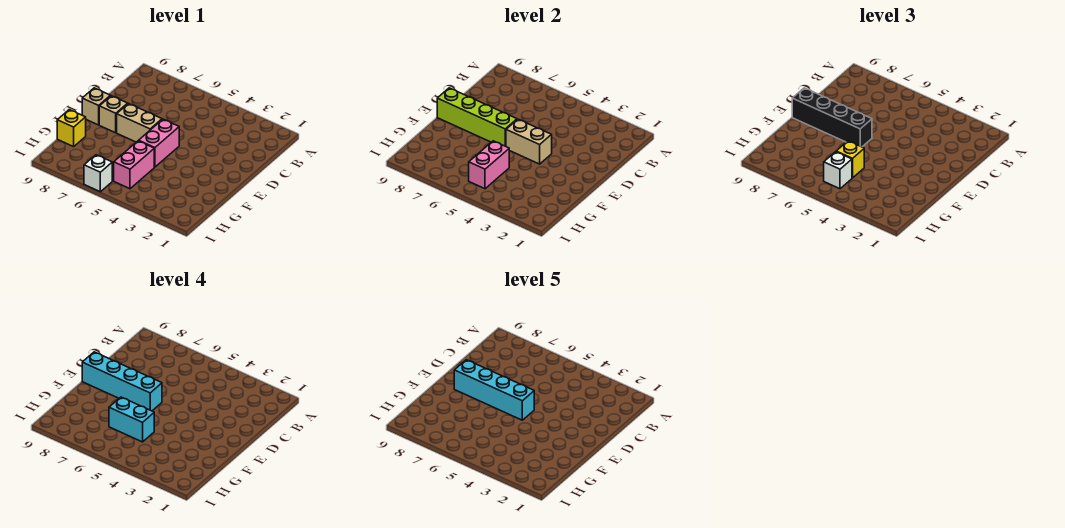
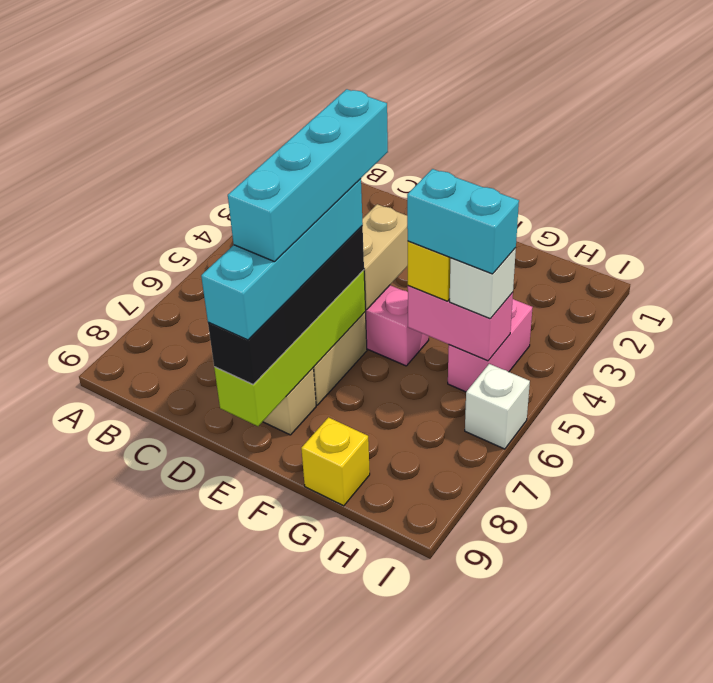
tan 1x1 brick [82,88,110,125] -> none
pink 1x2 brick [114,141,154,189] -> pink 1x2 brick turned to [448,299,533,392]
cyan 1x2 brick [109,397,154,442] -> cyan 1x2 brick turned to [407,169,519,274]

